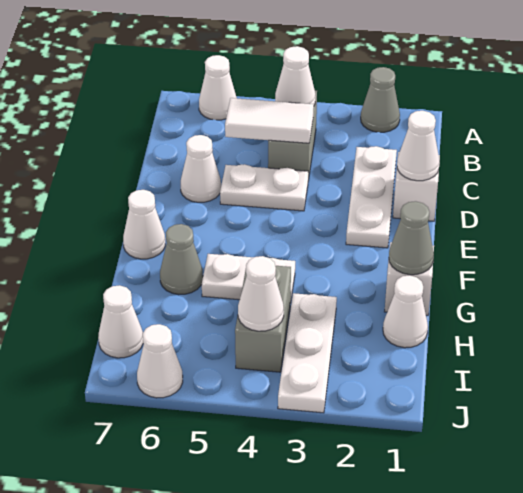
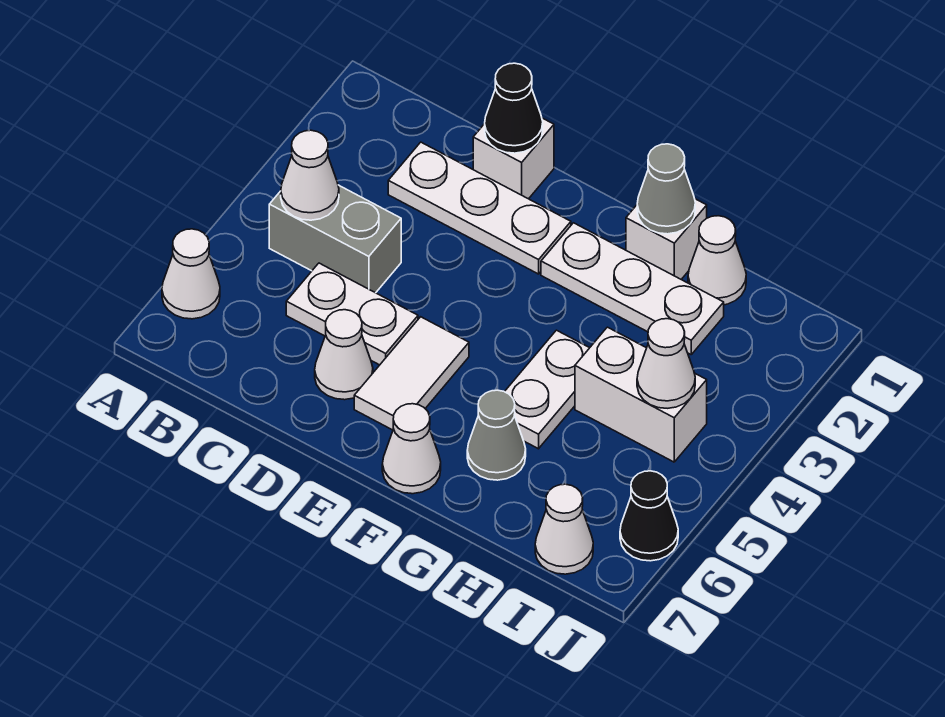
grey 1x1 cone [361,67,400,132] -> none
white 1x2 tile [225,98,314,143] -> white 1x2 tile moved to [354,317,469,430]
white 1x1 cone [397,111,440,181] -> black 1x1 cone [485,63,543,153]
white 1x2 plate [220,164,308,211] -> white 1x2 plate turned to [286,263,418,365]
white 1x3 plate [278,293,337,413] -> white 1x3 plate moved to [541,223,724,354]
grey 1x2 brick [235,266,291,372] -> white 1x2 brick [575,327,707,462]
white 1x1 cone [137,324,183,398] -> black 1x1 cone [620,471,678,561]

